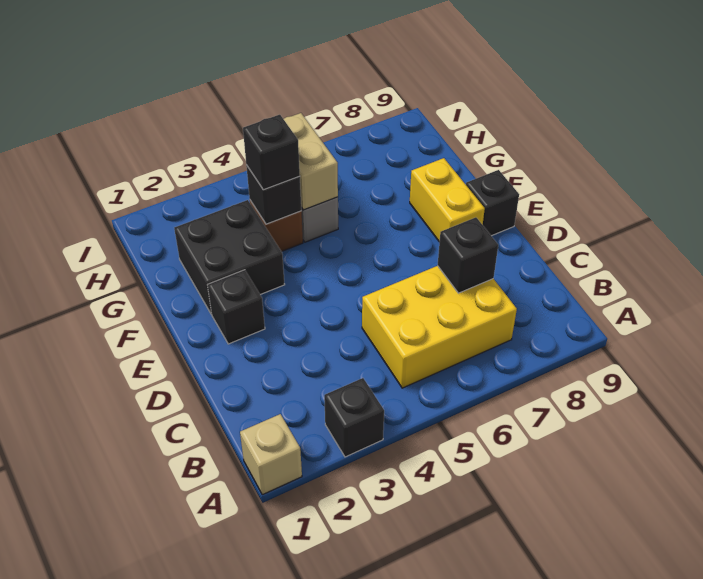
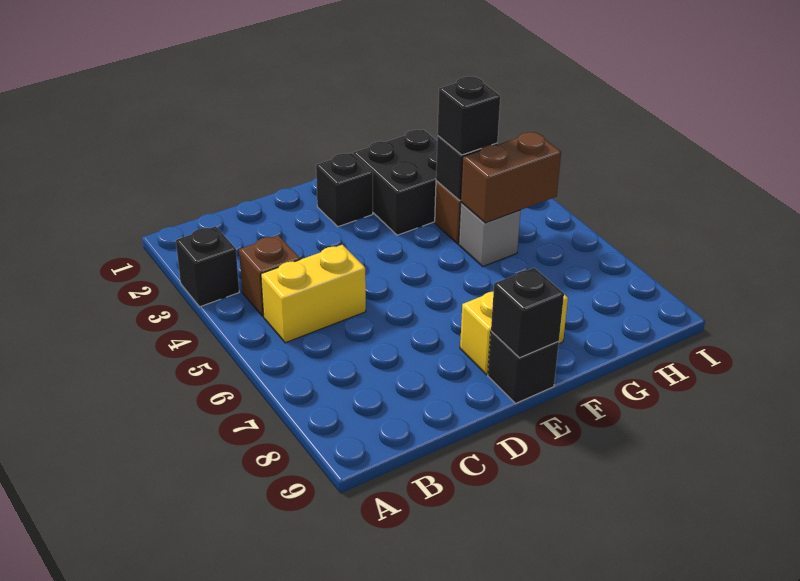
tan 1x1 brick [240,414,302,495] -> none
none -> brown 1x1 brick [239,235,300,317]
yellow 2x3 brick [362,266,517,388] -> yellow 1x2 brick [261,245,366,343]
black 1x1 brick [438,217,498,293] -> black 1x1 brick moved to [491,268,564,358]
tan 1x2 brick [284,113,338,210] -> brown 1x2 brick [461,132,561,223]

